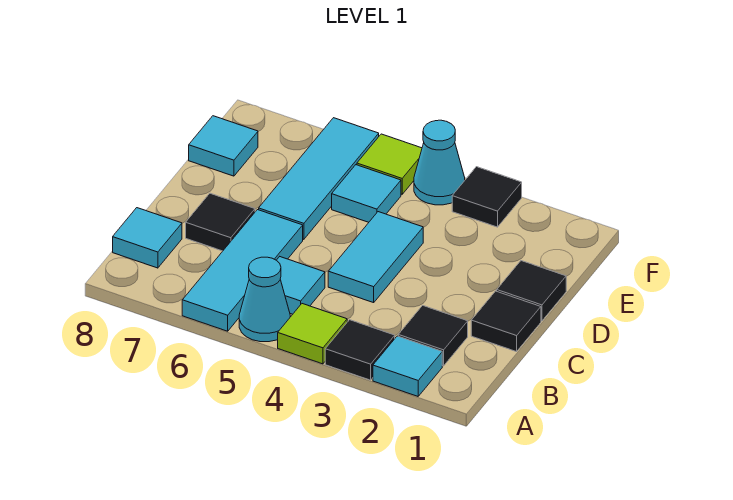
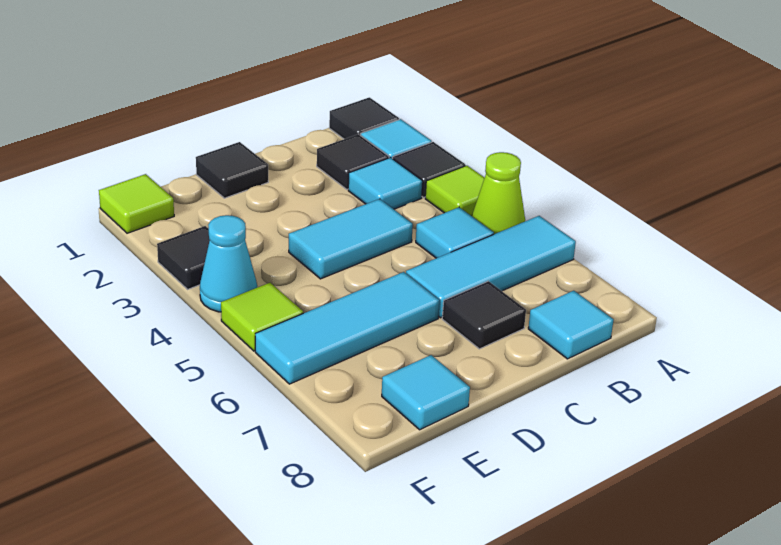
cyan 1x1 cone [239,257,290,342] -> lime 1x1 cone [472,152,525,234]
black 1x1 tile [471,291,541,352] -> black 1x1 tile moved to [329,97,399,139]
cyan 1x1 tile [332,165,401,222] -> cyan 1x1 tile moved to [348,158,422,209]
none -> lime 1x1 tile [99,174,174,233]

